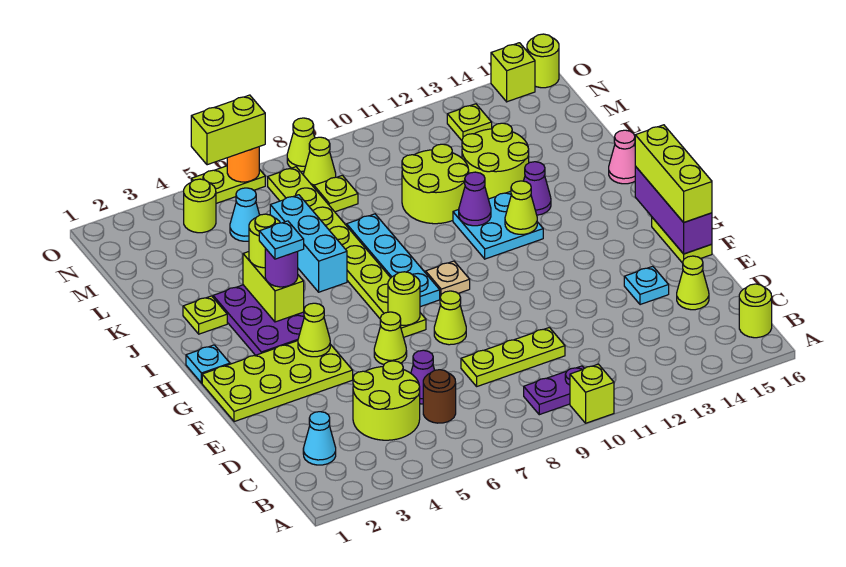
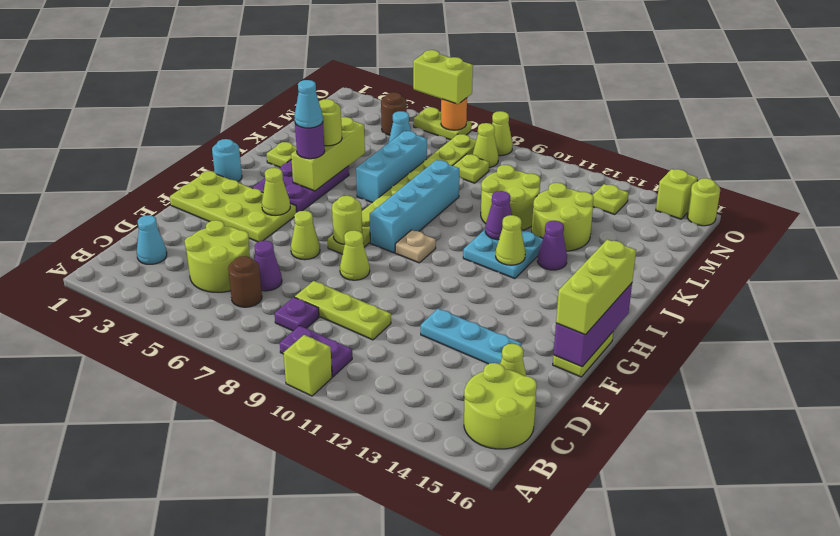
lime 1x1 round brick [739,284,772,338] -> lime 2x2 round brick [464,363,537,449]
none -> purple 1x1 plate [275,297,319,331]
cyan 1x1 plate [624,266,669,305] -> cyan 1x3 plate [421,309,522,364]
cyan 1x1 plate [186,345,230,383] -> cyan 1x1 round brick [212,139,242,182]
cyan 1x4 plate [347,214,440,307] -> cyan 1x4 brick [370,160,459,253]
lime 1x2 brick [243,252,304,322] -> lime 1x3 brick [291,117,365,191]
cyan 1x1 plate [259,221,304,259] -> cyan 1x1 cone [294,80,323,128]
pink 1x1 cone [609,130,635,184] -> none
lime 1x1 round brick [184,179,216,233] -> brown 1x1 round brick [381,92,407,135]

